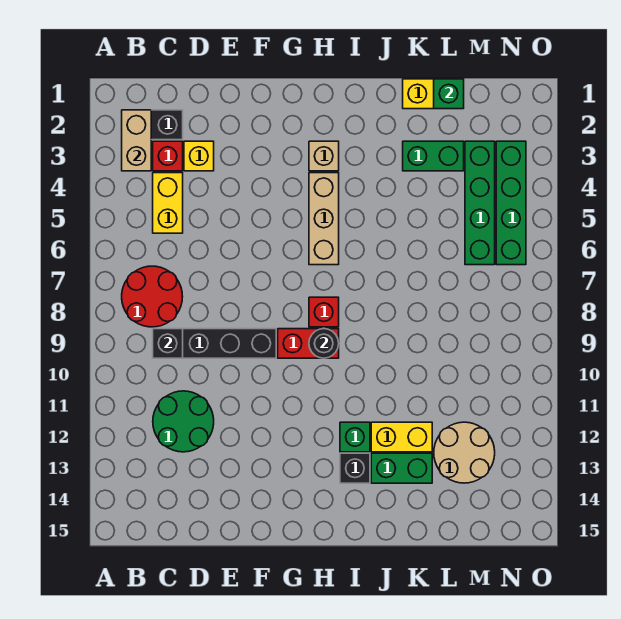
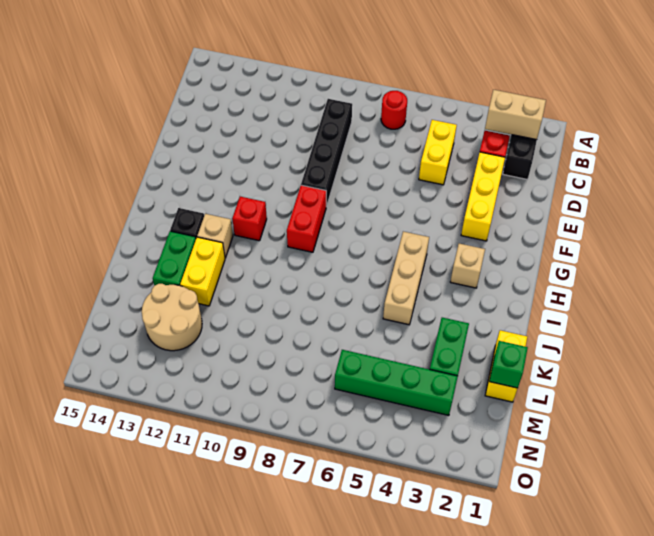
red 2x2 round brick [122,266,183,327] -> red 1x1 round brick [381,91,407,129]
yellow 1x2 brick [153,173,183,233] -> yellow 1x2 brick turned to [419,120,457,185]
black 1x1 brick [153,329,183,358] -> none
green 2x2 round brick [153,391,214,452] -> none
yellow 1x1 brick [184,141,214,171] -> yellow 1x3 brick [461,152,505,241]
tan 1x3 brick [309,173,339,265] -> tan 1x3 brick turned to [383,232,429,325]
red 1x1 brick [309,297,339,327] -> red 1x1 brick moved to [232,197,267,241]
black 1x1 round brick [309,329,339,358] -> none
green 1x1 brick [340,422,370,452] -> tan 1x1 brick [197,214,233,258]
green 1x4 brick [496,141,526,265] -> none

